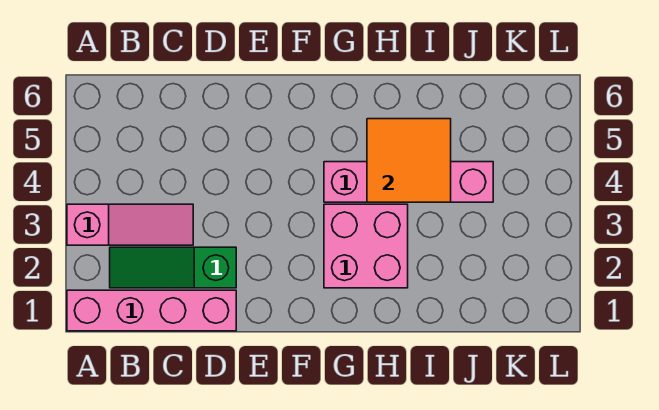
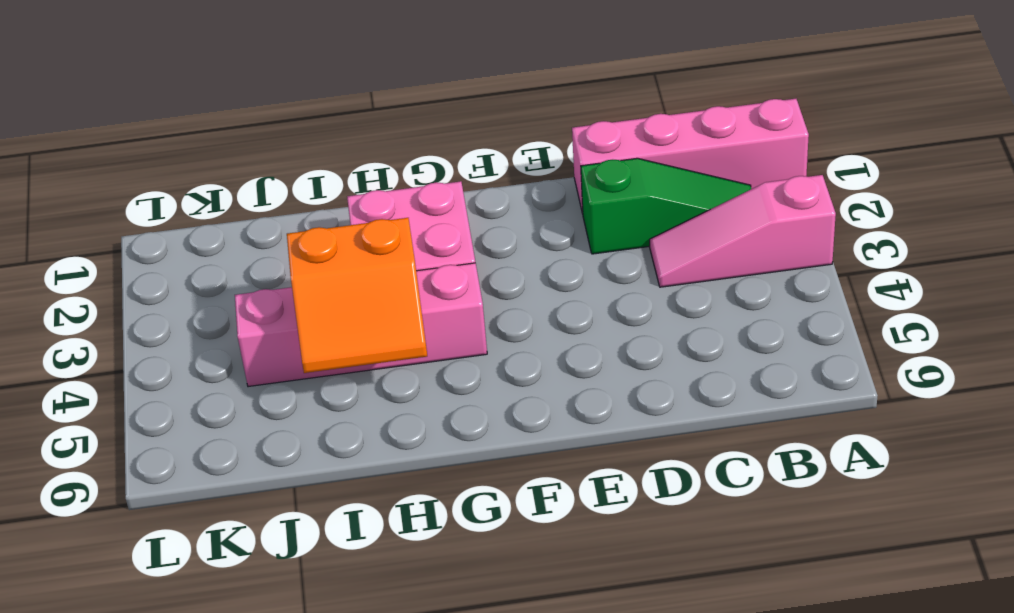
orange 2x2 tile [367,119,451,202] -> orange 2x2 slope [287,218,427,373]

